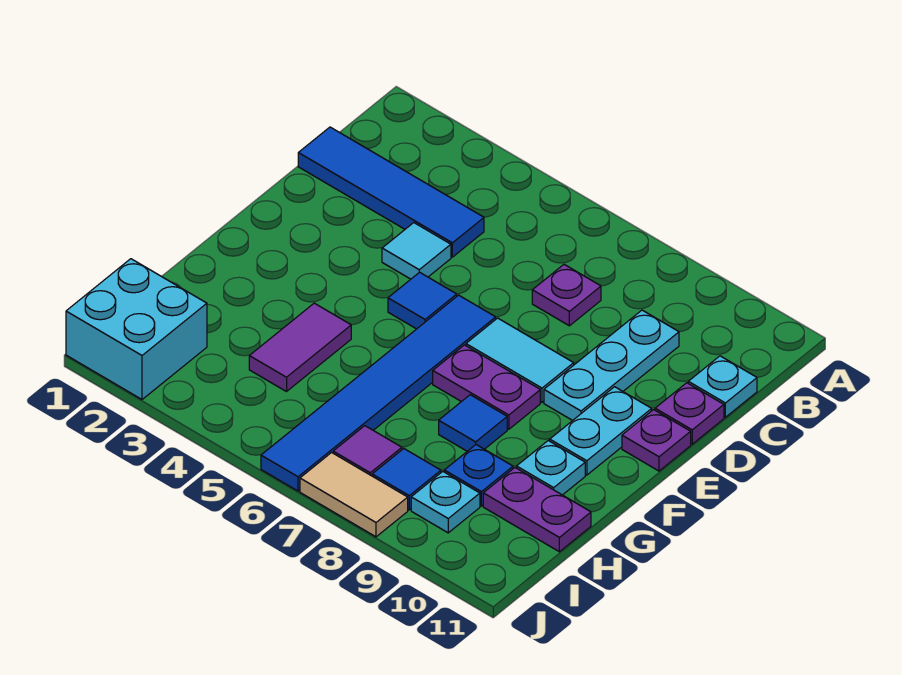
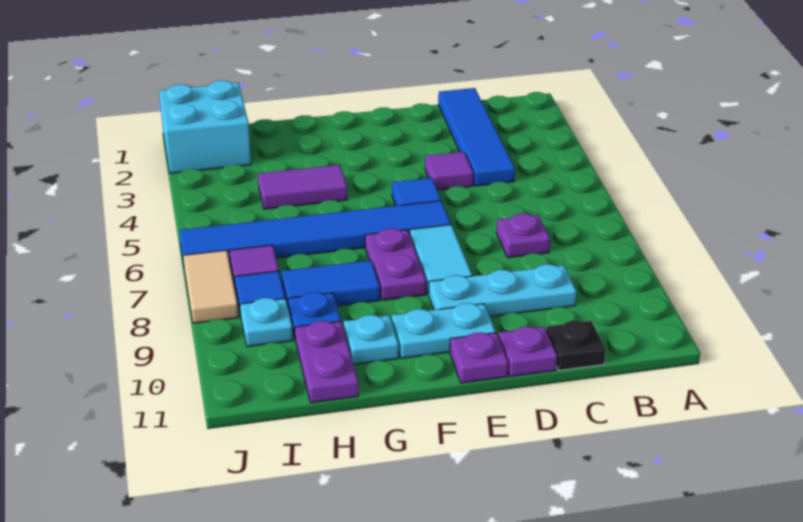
cyan 1x1 plate [688,356,757,417] -> black 1x1 plate [546,320,606,370]
cyan 1x1 tile [382,223,451,279] -> purple 1x1 tile [425,152,473,190]
blue 1x1 tile [439,395,507,451] -> blue 1x2 tile [281,260,380,310]

